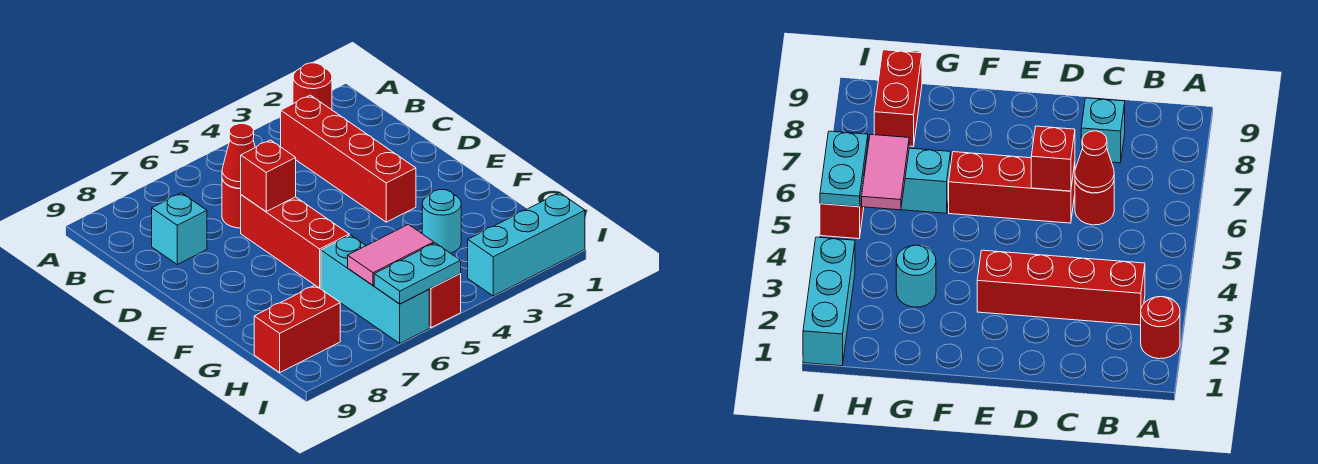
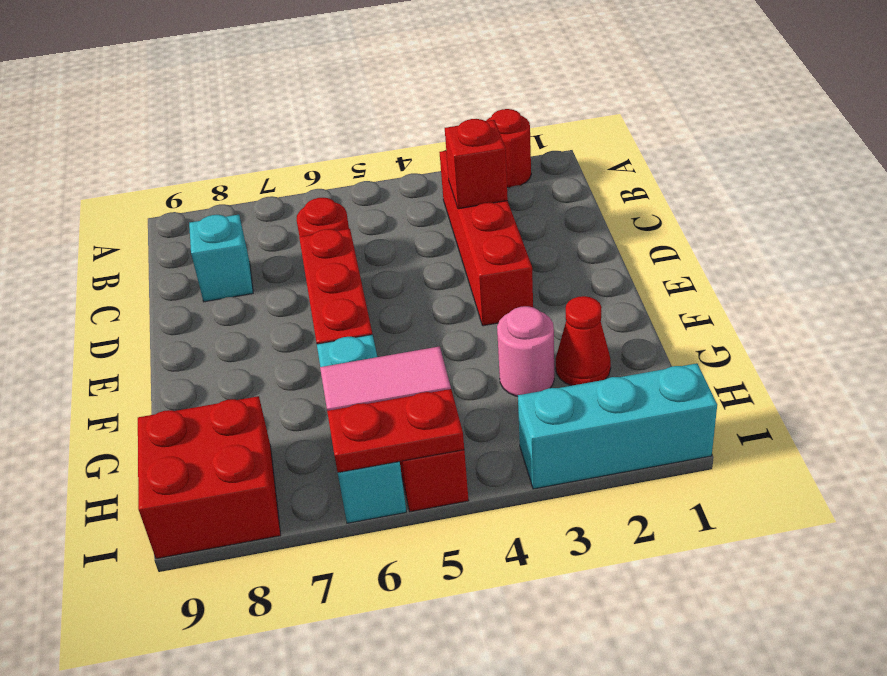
red 1x1 cone [222,124,255,188] -> red 1x1 cone moved to [556,296,611,386]
red 1x1 brick [240,140,296,211] -> red 1x1 brick moved to [445,119,508,209]
cyan 1x1 round brick [422,190,461,253] -> pink 1x1 round brick [497,306,554,396]
red 1x2 brick [254,285,340,372] -> red 2x2 brick [138,396,281,559]
cyan 1x2 plate [374,243,461,304] -> red 1x2 plate [327,389,464,473]

